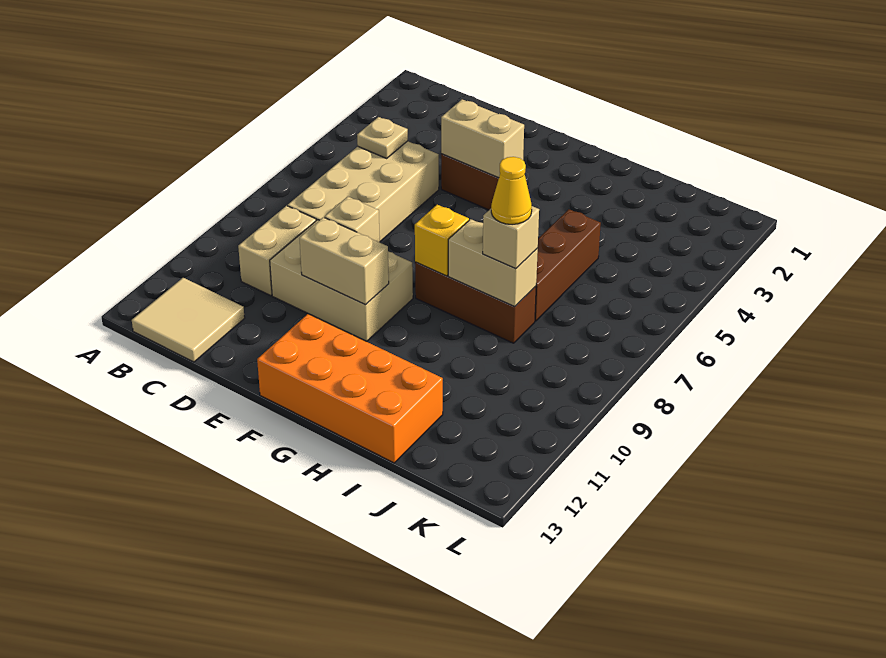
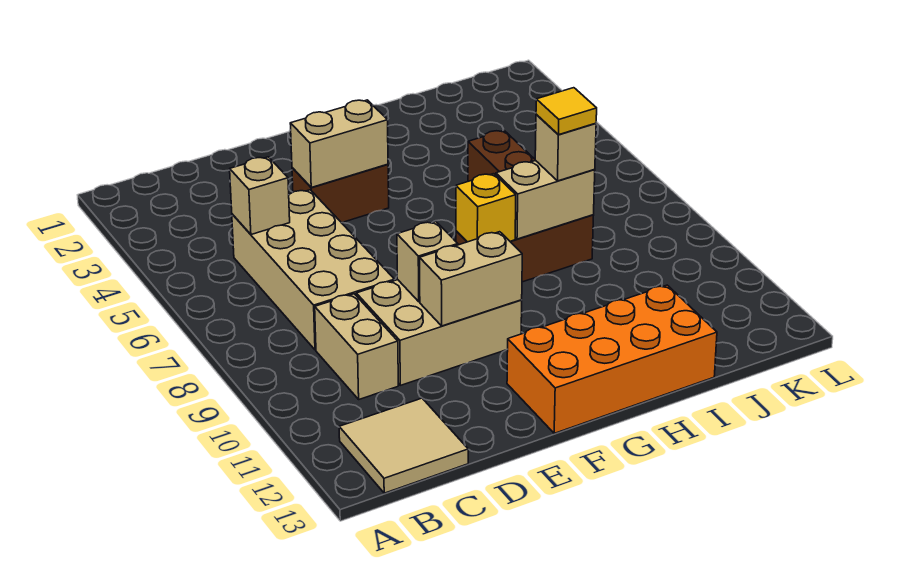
tan 1x1 plate [357,117,408,158] -> tan 1x1 brick [230,157,290,235]
yellow 1x1 cone [491,157,532,225] -> yellow 1x1 tile [536,88,597,134]

